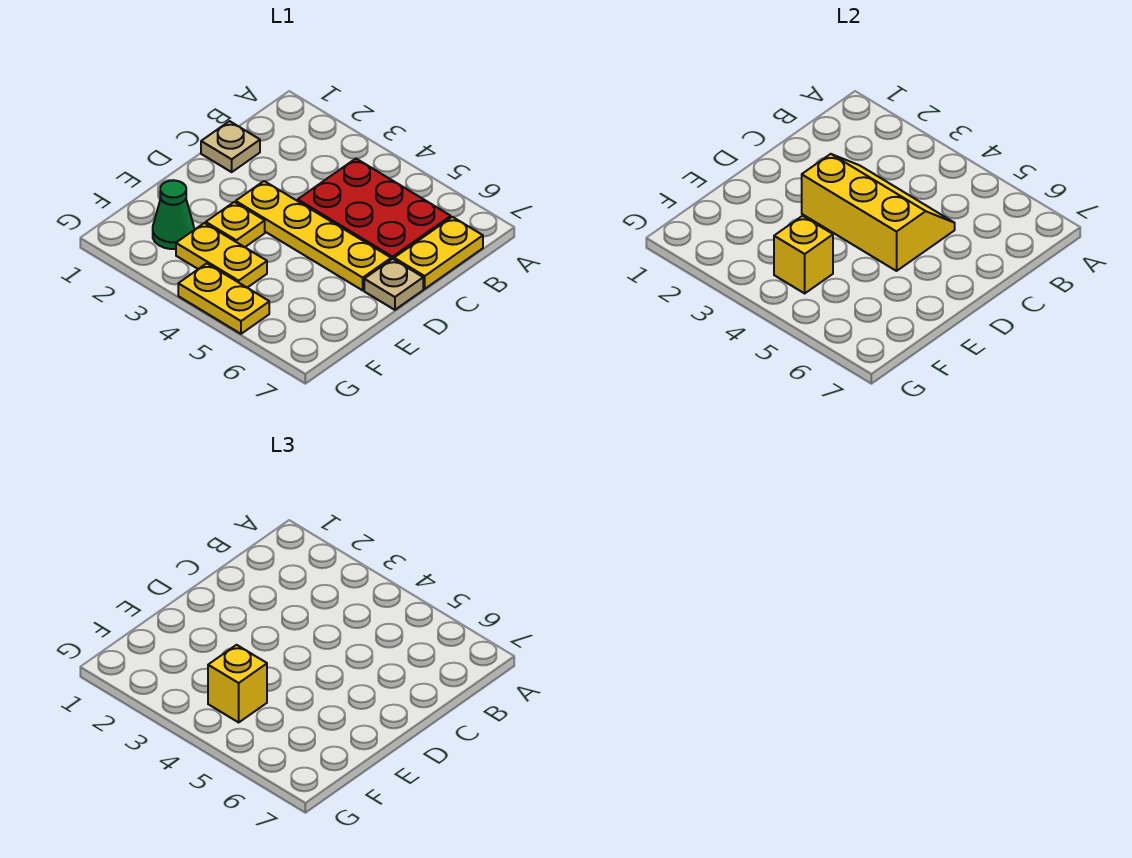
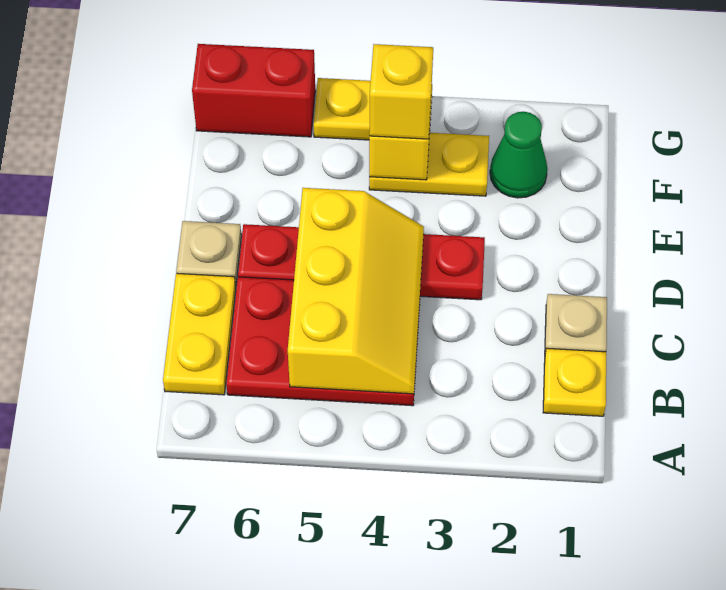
yellow 2x3 slope [802,154,955,271] -> yellow 2x3 slope turned to [288,188,424,394]
yellow 1x4 plate [236,181,391,290] -> red 1x4 plate [238,224,485,300]
yellow 1x1 plate [206,202,265,247] -> yellow 1x1 plate moved to [543,348,606,416]
none -> red 1x2 brick [192,44,315,137]

